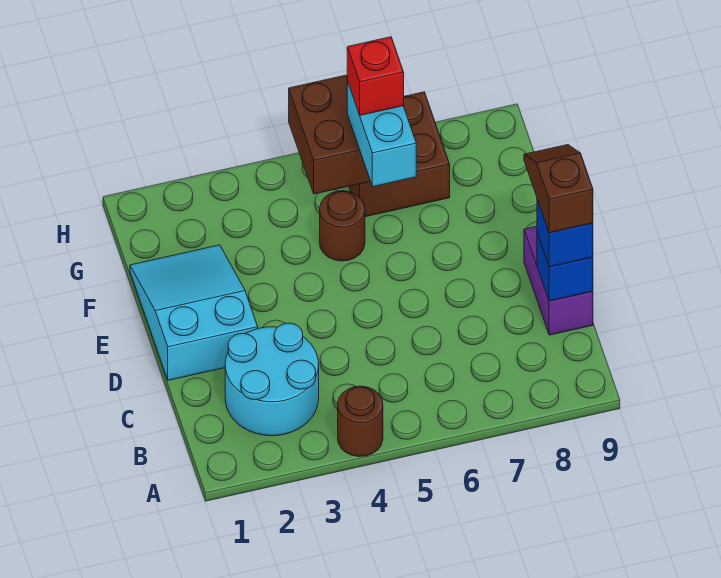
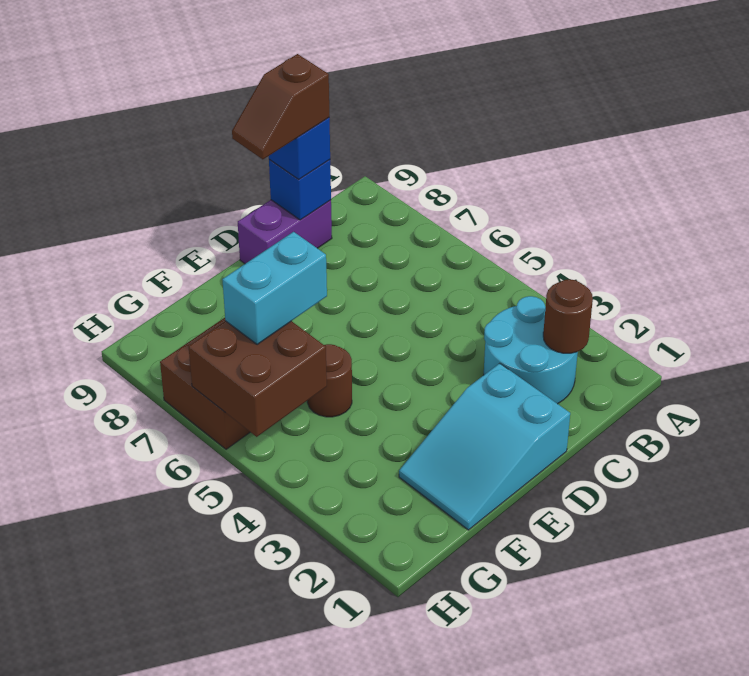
brown 1x1 round brick [338,386,383,457] -> brown 1x1 round brick moved to [543,279,593,353]
red 1x1 brick [347,37,404,115] -> none

